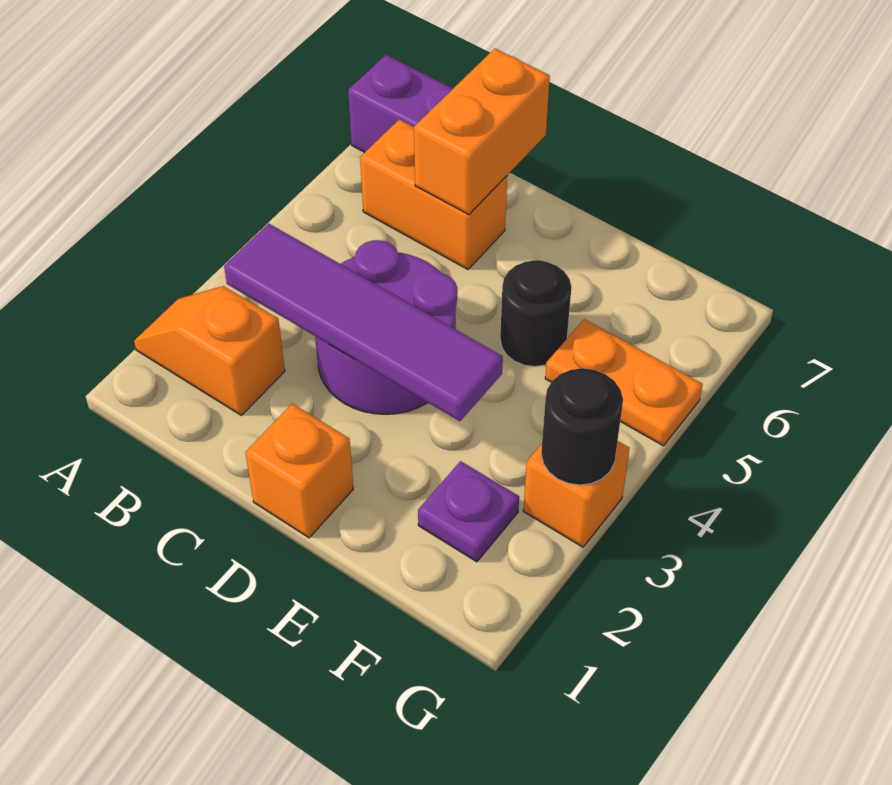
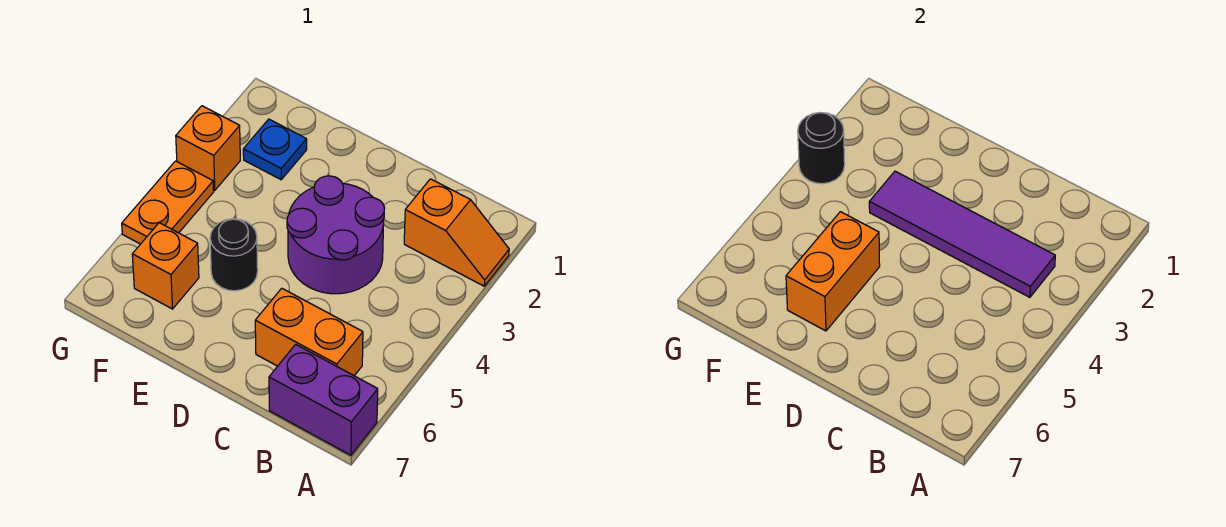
orange 1x2 brick [414,49,550,215] -> orange 1x2 brick moved to [786,212,880,331]
orange 1x1 brick [245,404,353,538] -> orange 1x1 brick moved to [132,223,199,309]
purple 1x1 plate [418,461,519,562] -> blue 1x1 plate [243,119,307,180]
orange 1x2 plate [545,319,703,446] -> orange 1x2 plate turned to [122,161,214,244]

